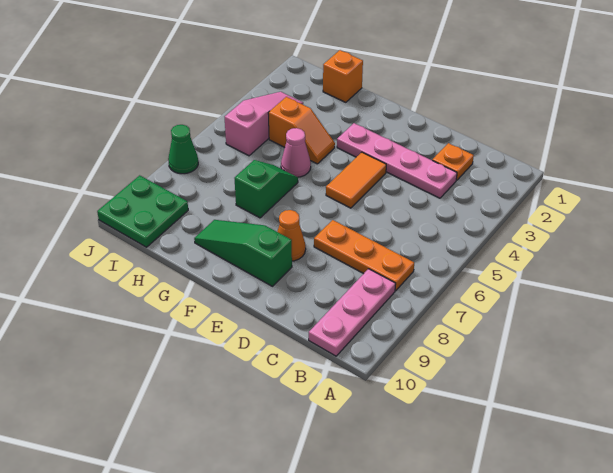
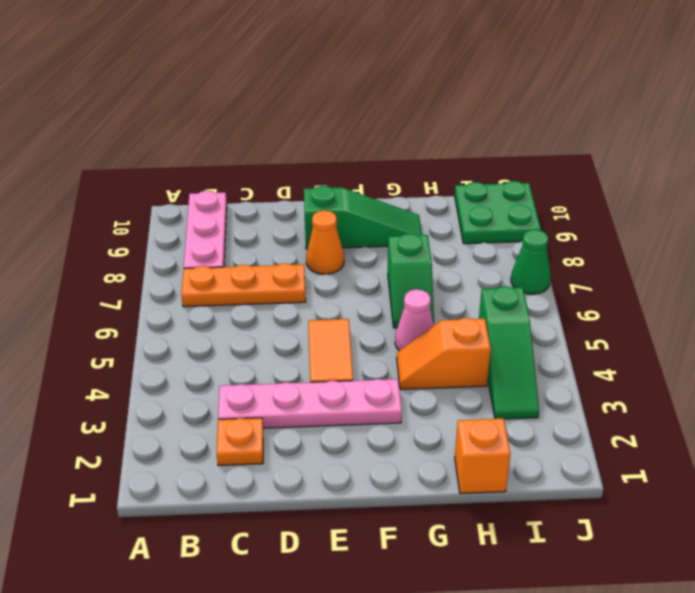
pink 1x3 slope [225,92,303,156] -> green 1x3 slope [479,286,539,419]

